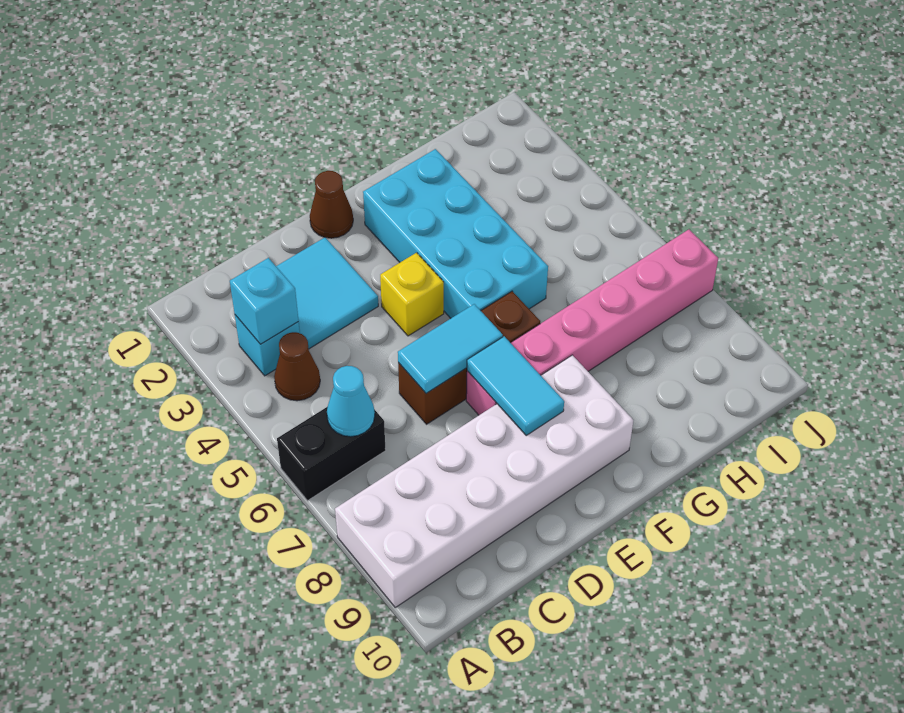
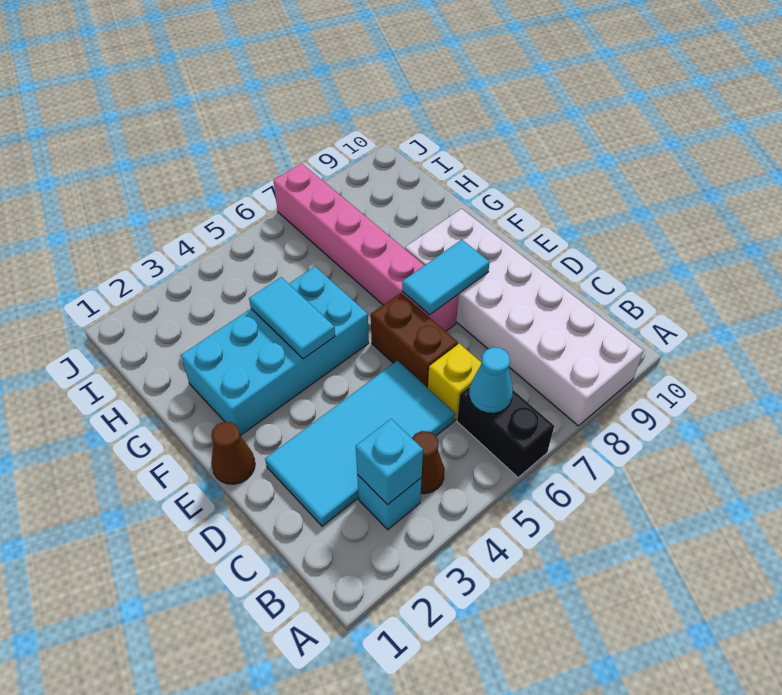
cyan 2x2 tile [276,237,378,349] -> cyan 2x4 tile [265,361,455,526]
brown 1x3 brick [398,291,540,424] -> brown 1x2 brick [371,293,458,388]
cyan 1x2 tile [398,304,503,393] -> cyan 1x2 tile moved to [249,277,335,359]
yellow 1x1 brick [380,253,444,336] -> yellow 1x1 brick moved to [428,343,481,420]

